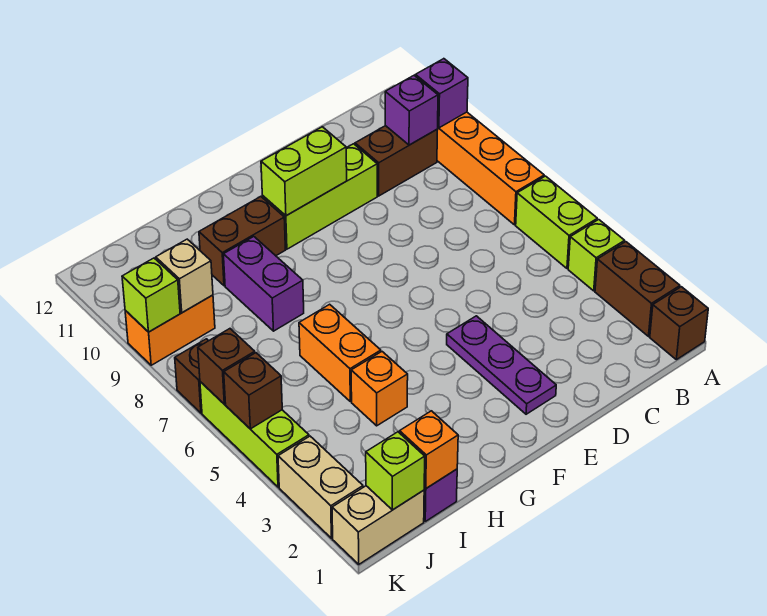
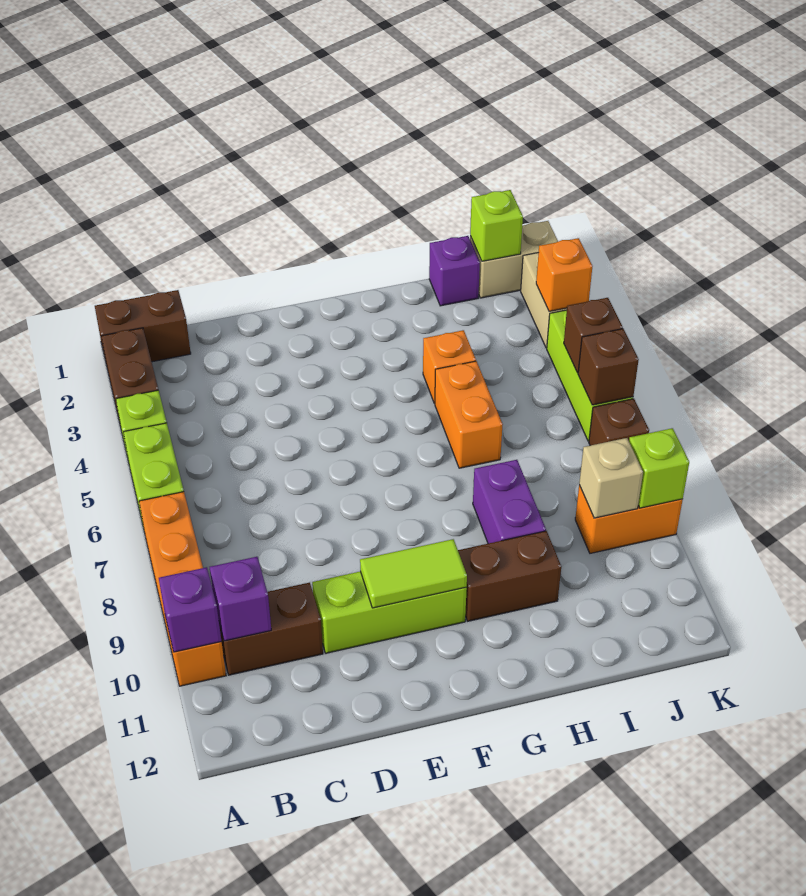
brown 1x1 brick [650,287,708,360] -> brown 1x2 brick [95,290,191,365]
purple 1x3 plate [447,316,556,414] -> none
lime 1x2 brick [261,127,347,216] -> lime 1x2 tile [360,539,467,608]
orange 1x1 brick [400,411,458,488] -> orange 1x1 brick moved to [536,238,592,312]

